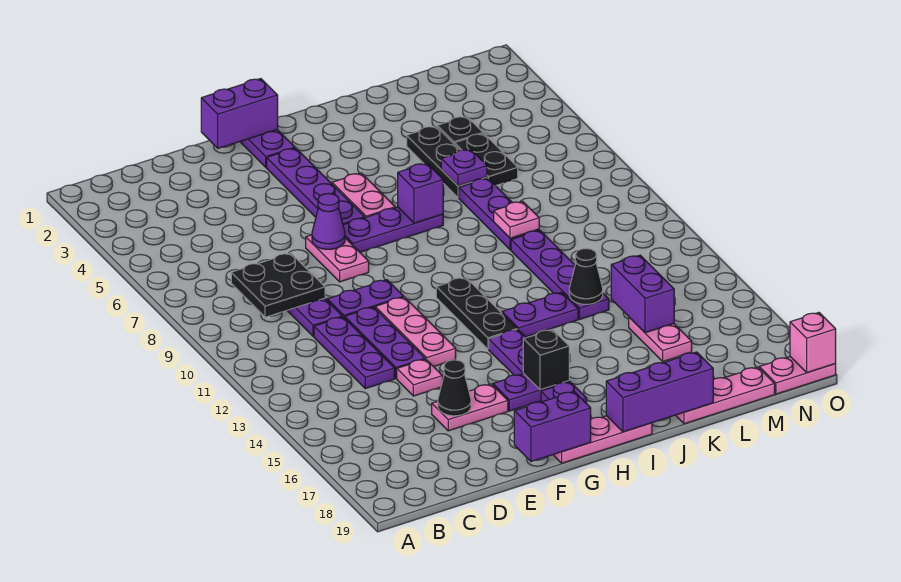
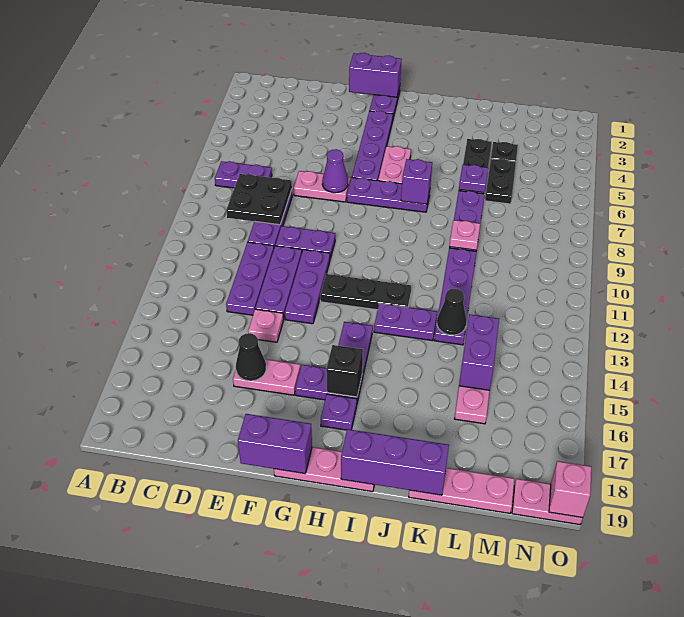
none -> purple 1x2 plate [215,161,272,188]
pink 1x2 plate [306,235,369,282] -> pink 1x2 plate turned to [294,171,350,202]
pink 1x3 plate [375,297,456,367] -> purple 1x3 plate [285,250,330,324]
black 1x3 plate [436,277,517,349] -> black 1x3 plate turned to [320,274,411,310]

